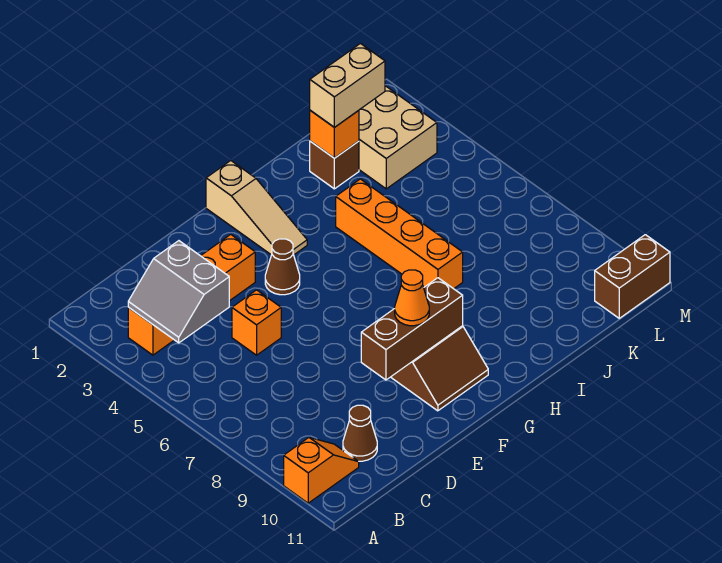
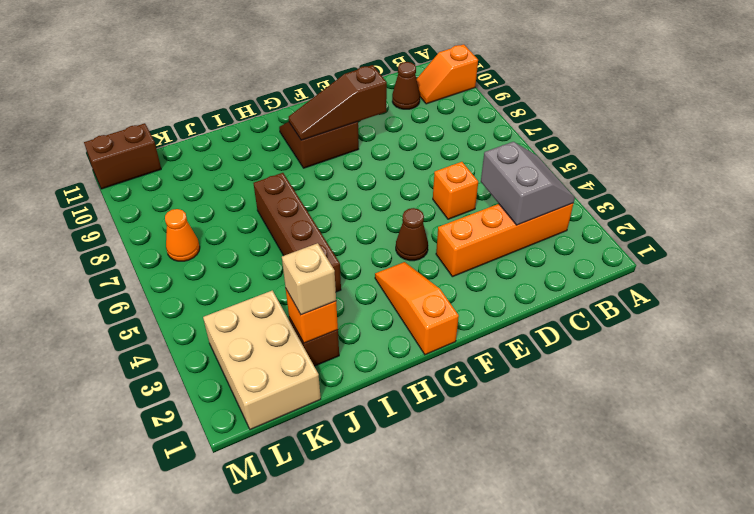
brown 1x3 brick [361,278,463,380] -> brown 1x3 slope [289,65,387,140]
orange 1x1 cone [395,270,429,326] -> orange 1x1 cone moved to [165,209,200,261]
tan 1x3 slope [206,161,307,255] -> orange 1x3 slope [375,262,459,355]
orange 1x4 brick [336,179,463,289] -> brown 1x4 brick [254,173,341,292]
tan 1x2 brick [310,43,385,127] -> tan 1x1 brick [282,243,336,315]

